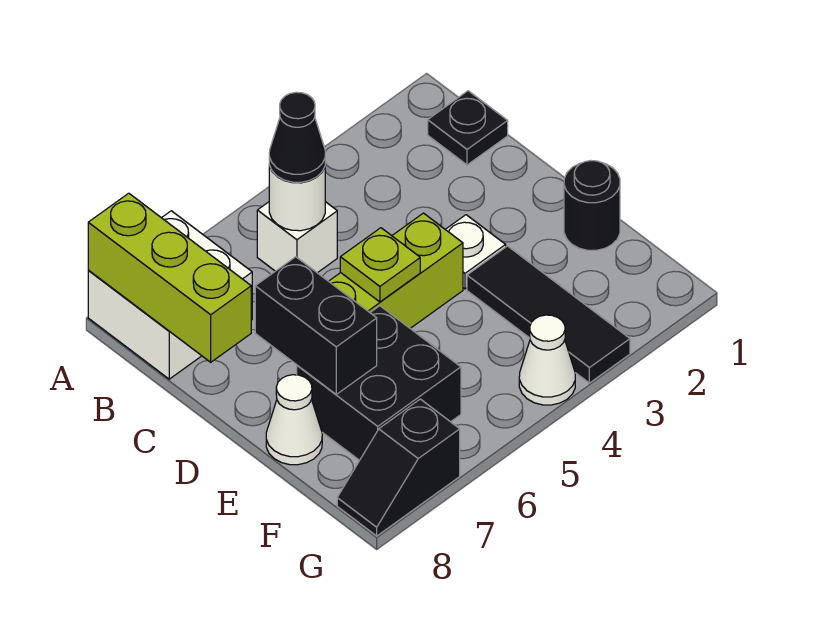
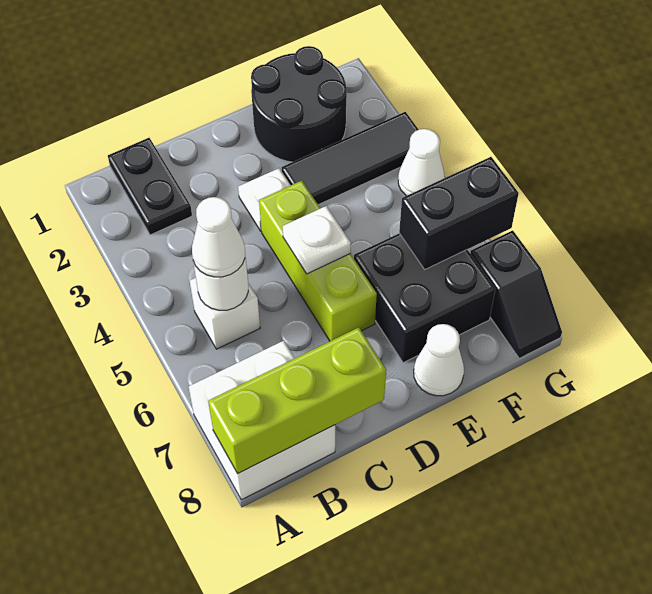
black 1x1 plate [428,91,508,165] -> black 1x2 plate [108,138,192,235]
black 1x1 cone [269,92,325,182] -> white 1x1 cone [192,197,245,277]
lime 1x1 plate [340,228,420,302] -> white 1x1 plate [283,206,351,274]
black 1x2 brick [255,257,377,394] -> black 1x2 brick moved to [399,157,519,269]
black 1x1 round brick [564,161,620,250] -> black 2x2 round brick [251,46,347,162]

